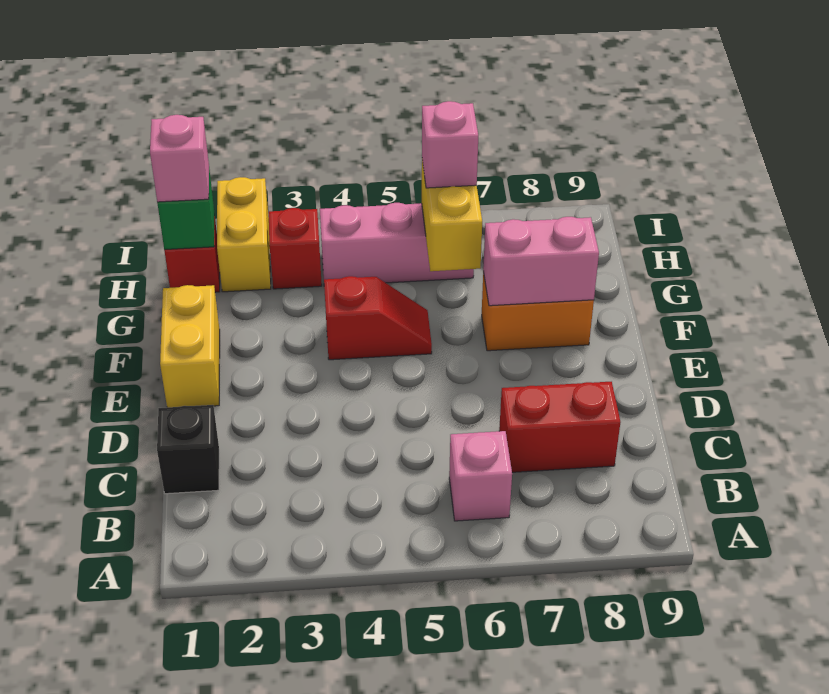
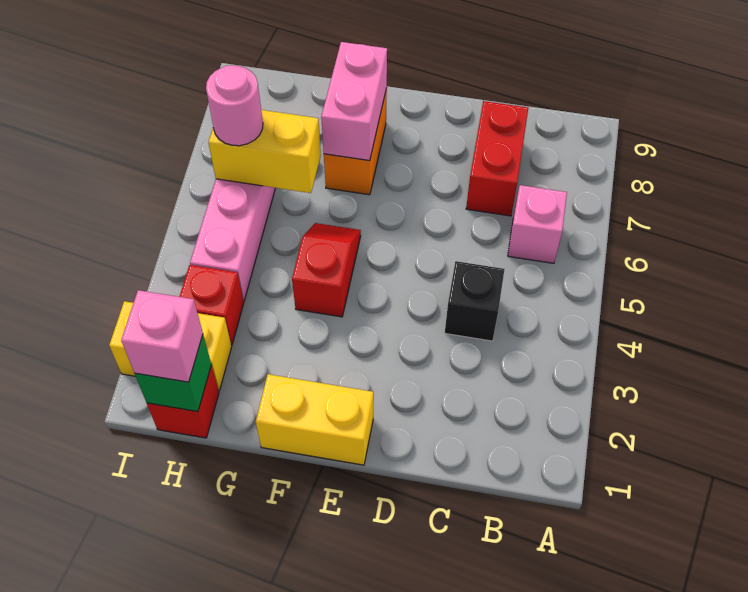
black 1x1 brick [157,405,219,494] -> black 1x1 brick moved to [445,261,505,341]
pink 1x1 brick [422,101,478,188] -> pink 1x1 round brick [206,65,263,146]

